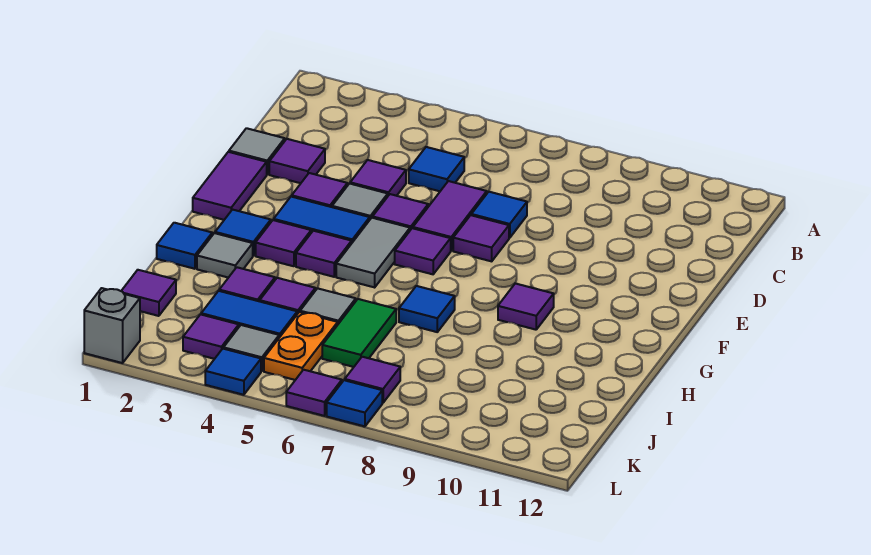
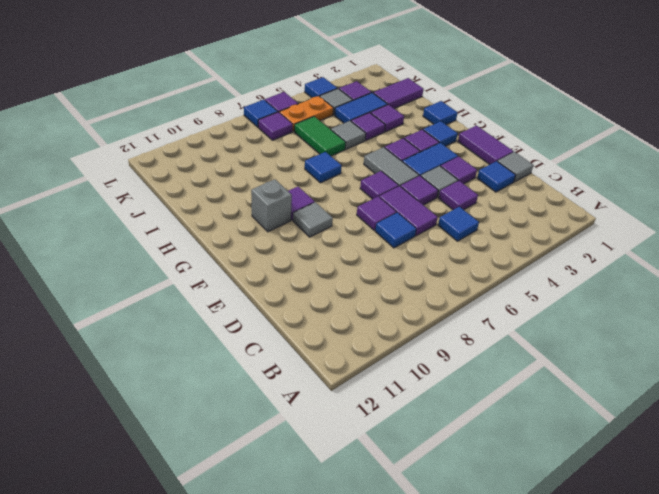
purple 1x1 tile [269,139,325,183] -> blue 1x1 tile [477,161,516,192]
grey 1x1 tile [197,233,253,278] -> grey 1x1 tile moved to [293,202,333,237]
purple 1x1 tile [122,270,176,316] -> purple 1x2 tile [373,78,423,108]
orange 1x2 plate [264,312,338,380] -> orange 1x2 plate turned to [279,96,333,131]
grey 1x1 brick [84,288,140,363] -> grey 1x1 brick moved to [251,179,292,232]

